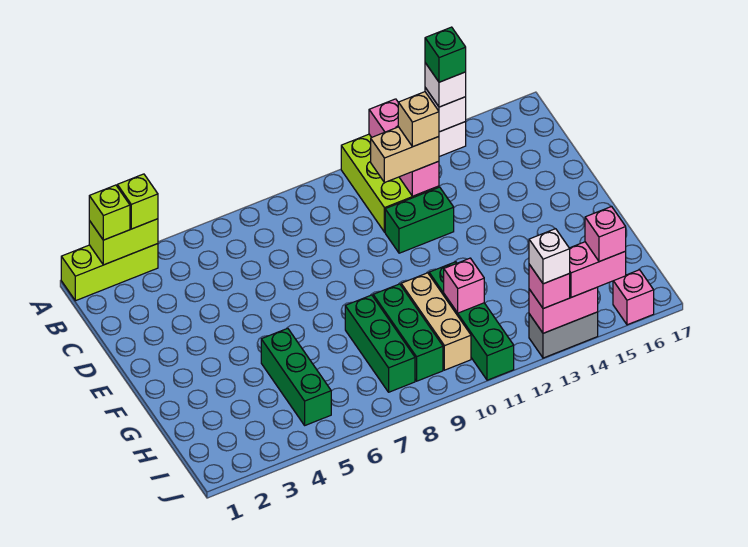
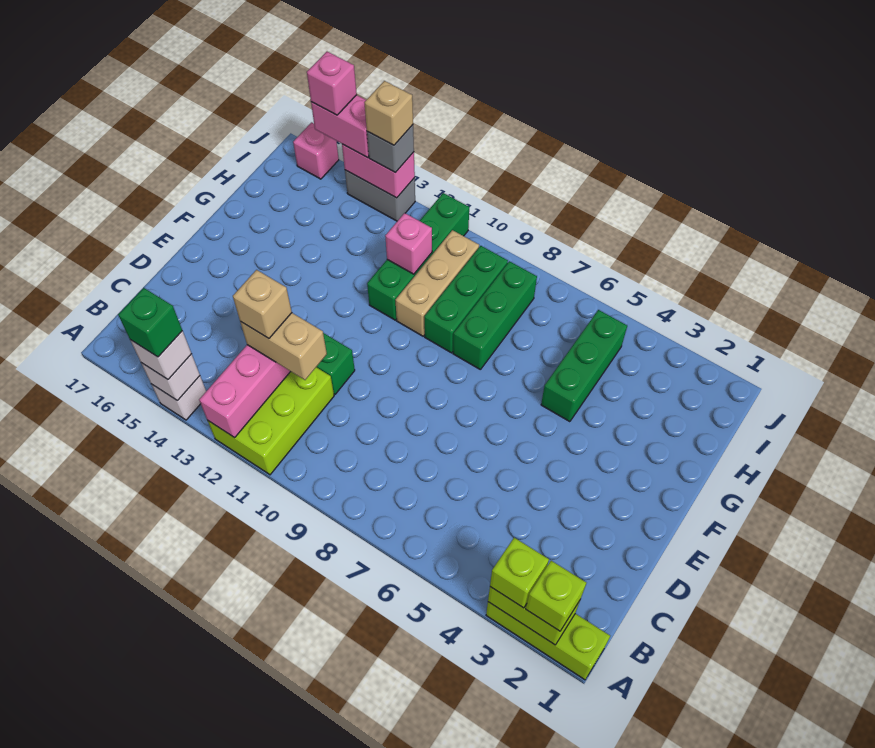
pink 1x1 brick [529,264,570,309] -> grey 1x1 brick [367,125,414,173]
white 1x1 brick [529,229,570,284] -> tan 1x1 brick [364,81,413,145]

